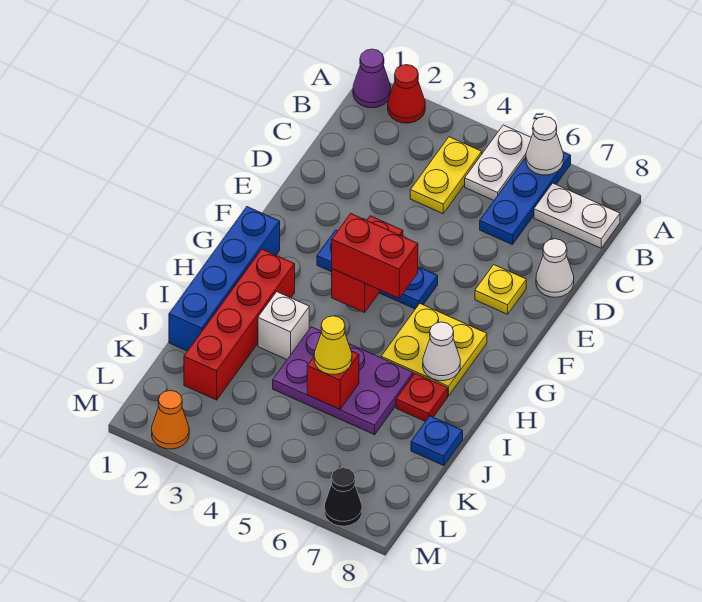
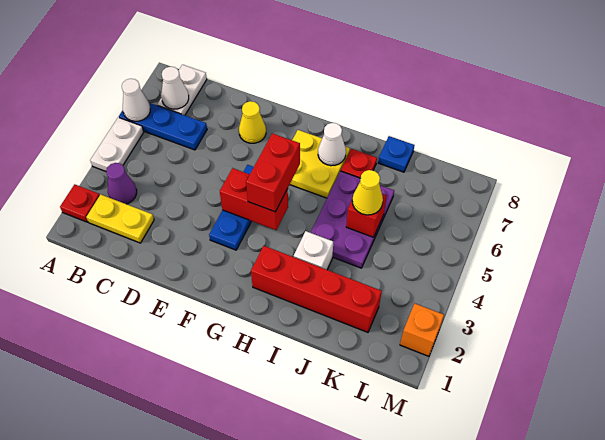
purple 1x1 cone [353,49,391,108] -> purple 1x1 cone moved to [106,163,137,204]
red 1x1 cone [388,65,425,123] -> red 1x1 plate [60,184,100,222]
white 1x2 plate [465,125,531,200] -> white 1x2 plate turned to [90,118,144,171]
yellow 1x2 plate [410,137,482,214] -> yellow 1x2 plate moved to [87,195,154,243]
white 1x1 cone [536,239,574,297] -> white 1x1 cone moved to [161,67,189,109]
yellow 1x1 plate [475,265,526,314] -> yellow 1x1 cone [239,101,266,143]
blue 1x4 brick [169,207,280,351] -> none
orange 1x1 cone [152,390,189,449] -> orange 1x1 brick [400,303,444,356]
black 1x1 cone [324,468,362,526] -> none

